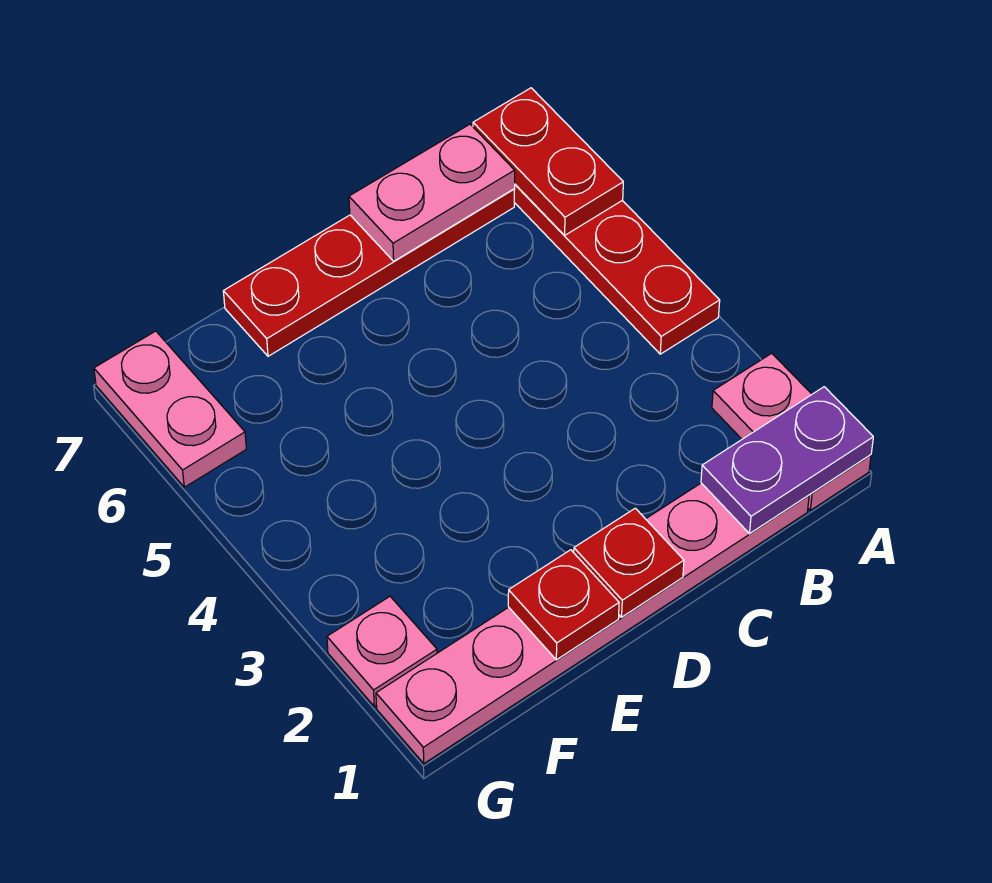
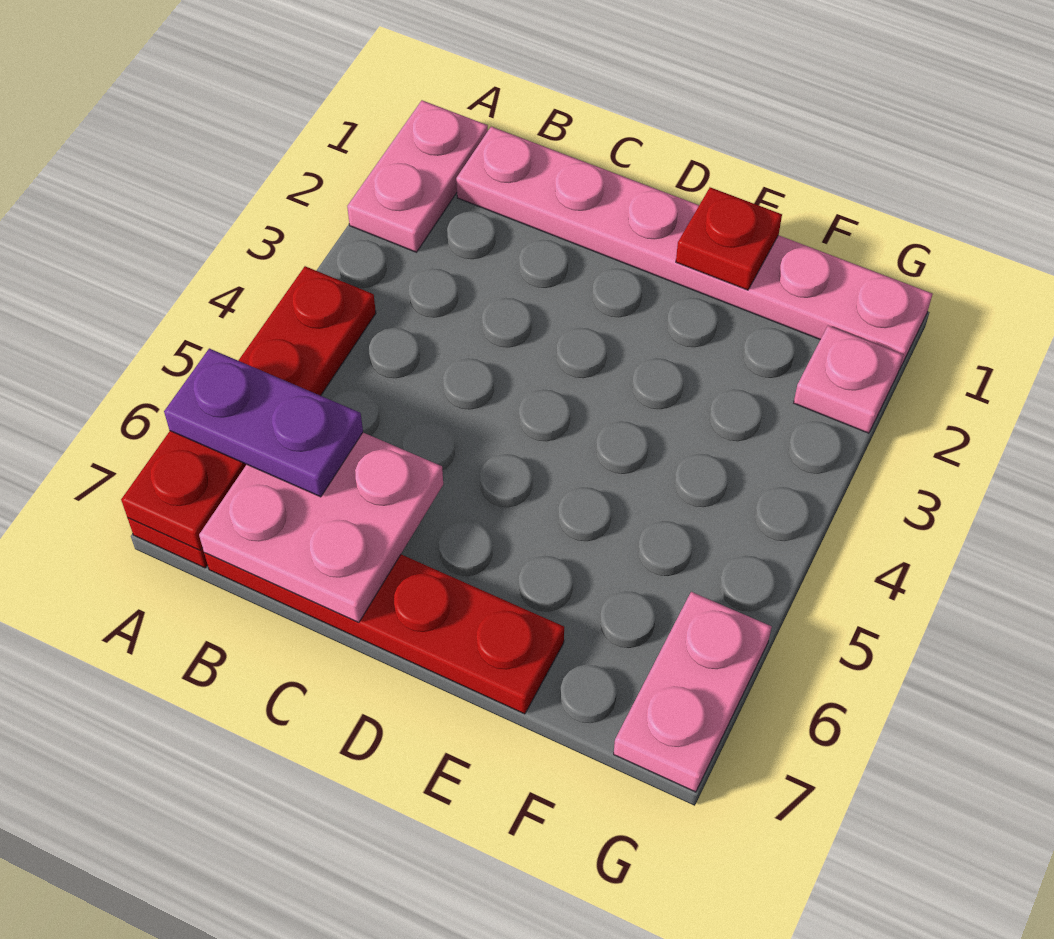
purple 1x2 plate [701,387,873,534] -> purple 1x2 plate moved to [164,348,363,497]
pink 1x2 plate [349,124,515,261] -> pink 2x2 plate [199,433,443,623]
red 1x1 plate [574,508,684,617] -> none

